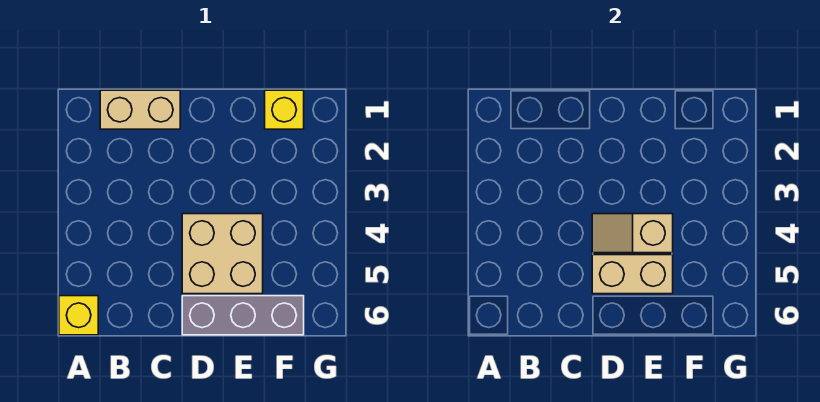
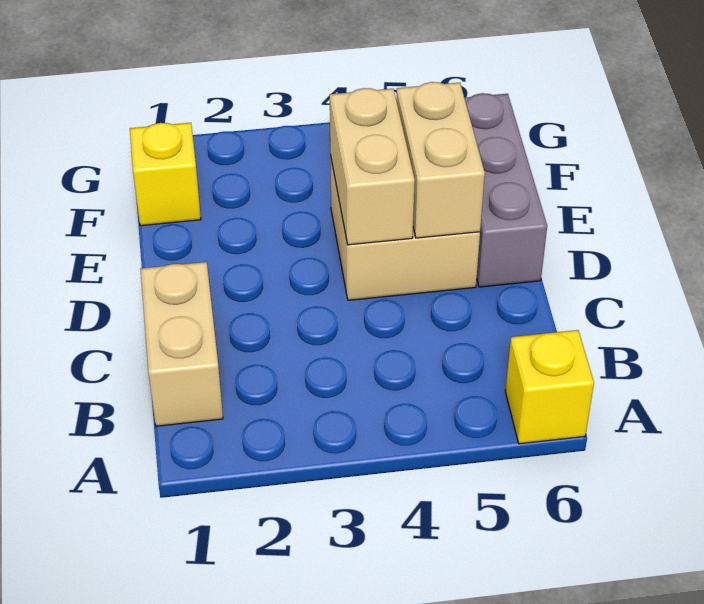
tan 1x2 slope [592,214,673,253] -> tan 1x2 brick [330,88,415,245]

